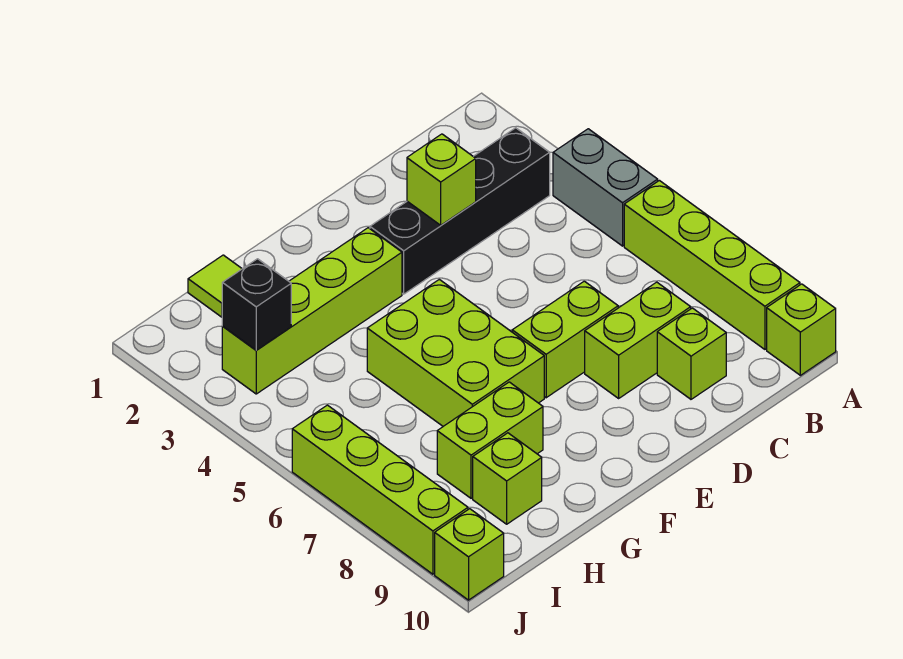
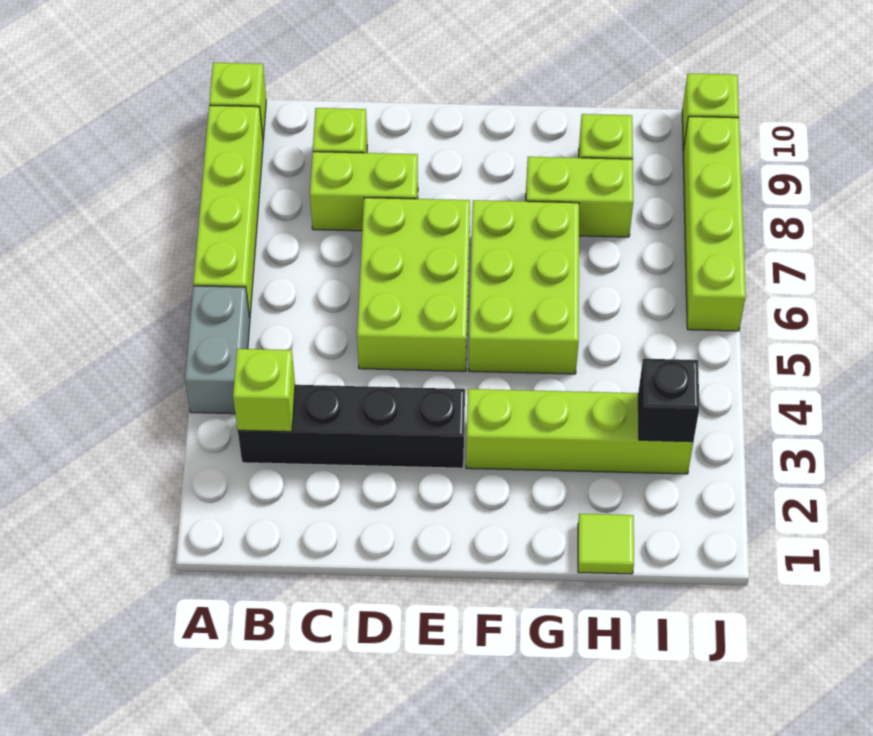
lime 1x1 brick [407,134,476,225] -> lime 1x1 brick moved to [233,349,295,432]
lime 1x2 brick [512,281,618,398] -> lime 2x3 brick [357,198,470,371]

